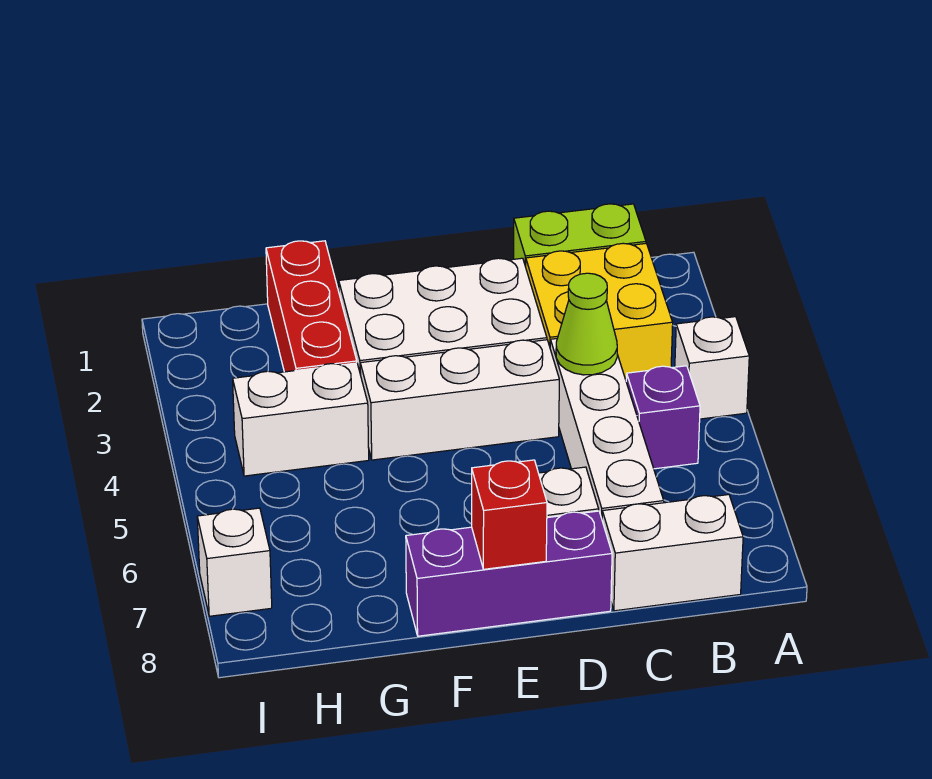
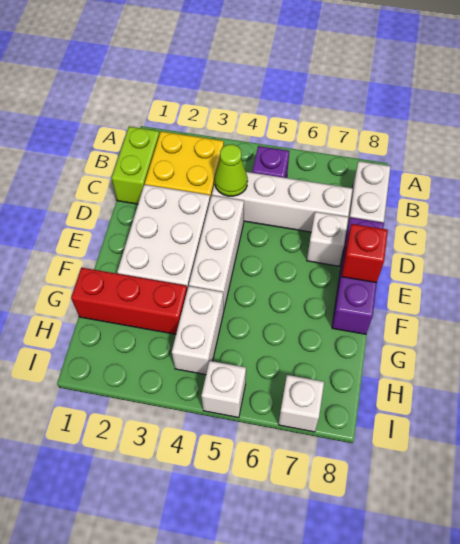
white 1x1 brick [675,317,749,419] -> white 1x1 brick moved to [201,361,246,418]

